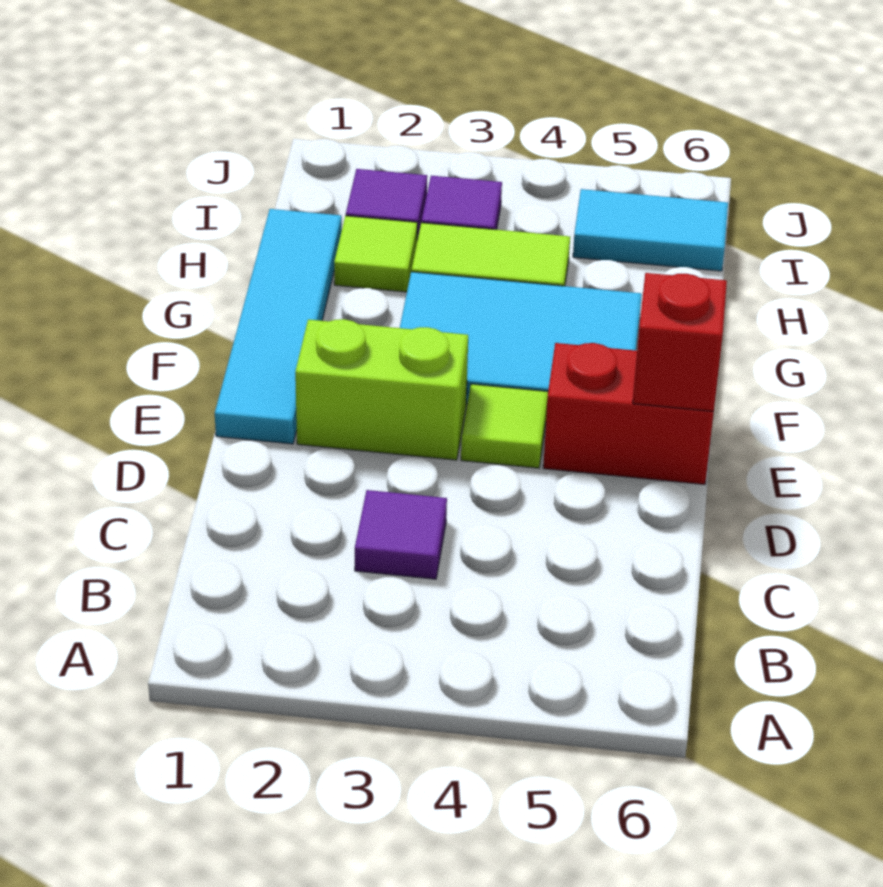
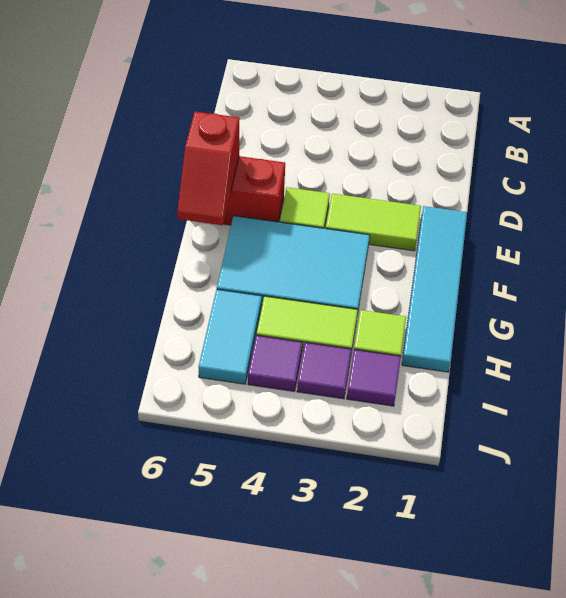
purple 1x1 tile [355,490,447,579] -> purple 1x1 tile moved to [248,335,302,391]
lime 1x2 brick [295,319,468,460] -> lime 1x2 tile [326,194,421,251]
cyan 1x2 tile [573,189,728,271] -> cyan 1x2 tile turned to [198,289,262,384]

